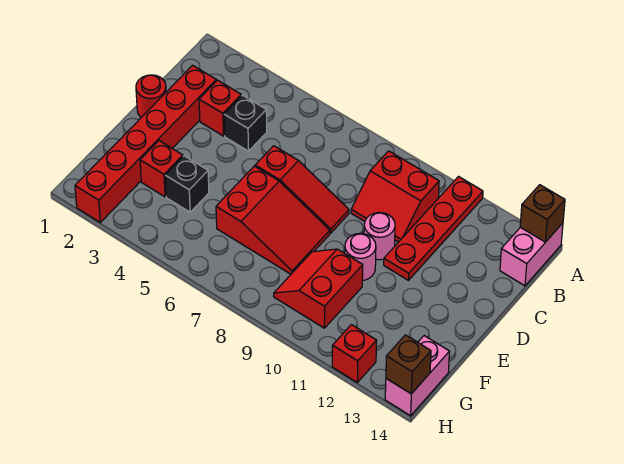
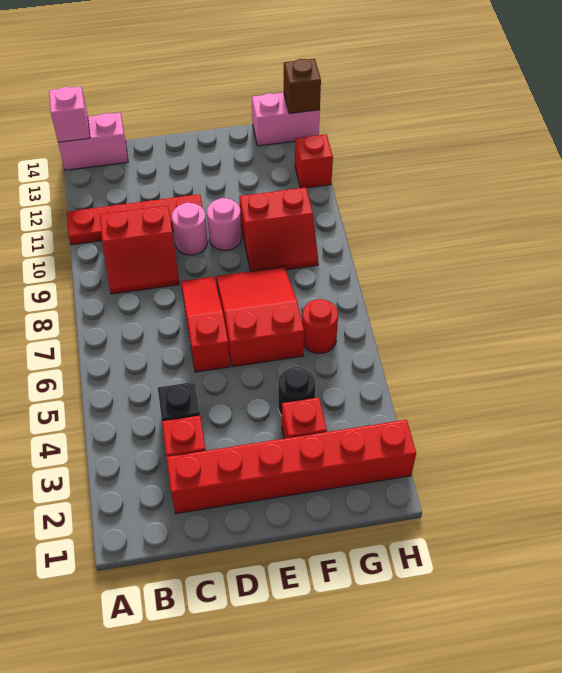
brown 1x1 brick [520,185,565,242] -> pink 1x1 brick [49,87,90,142]
red 2x2 slope [351,151,439,242] -> red 2x2 slope turned to [100,206,180,294]
red 1x1 round brick [136,75,166,117] -> red 1x1 round brick moved to [302,299,338,354]
black 1x1 brick [165,156,209,212] -> black 1x1 round brick [278,367,316,416]

